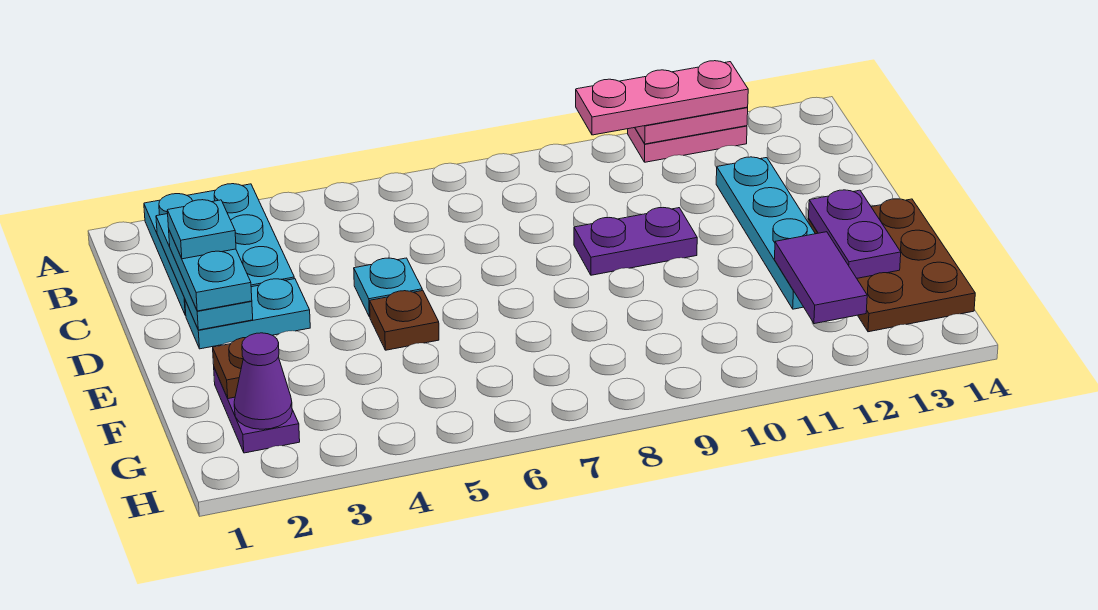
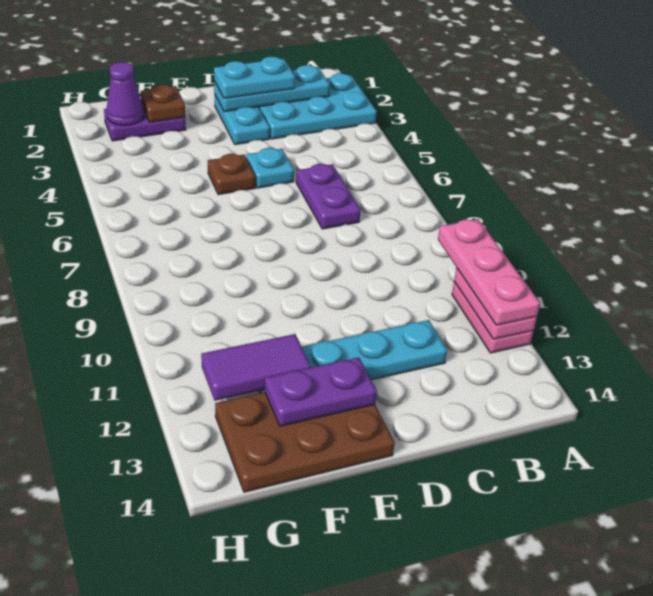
cyan 1x1 plate [167,200,236,259] -> none
purple 1x2 plate [574,208,697,275] -> purple 1x2 plate moved to [296,164,361,229]

